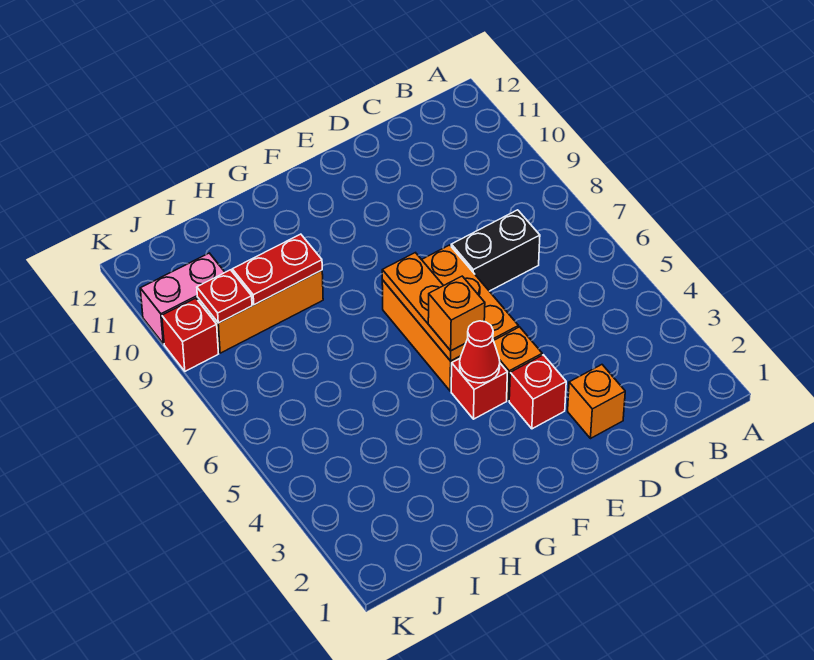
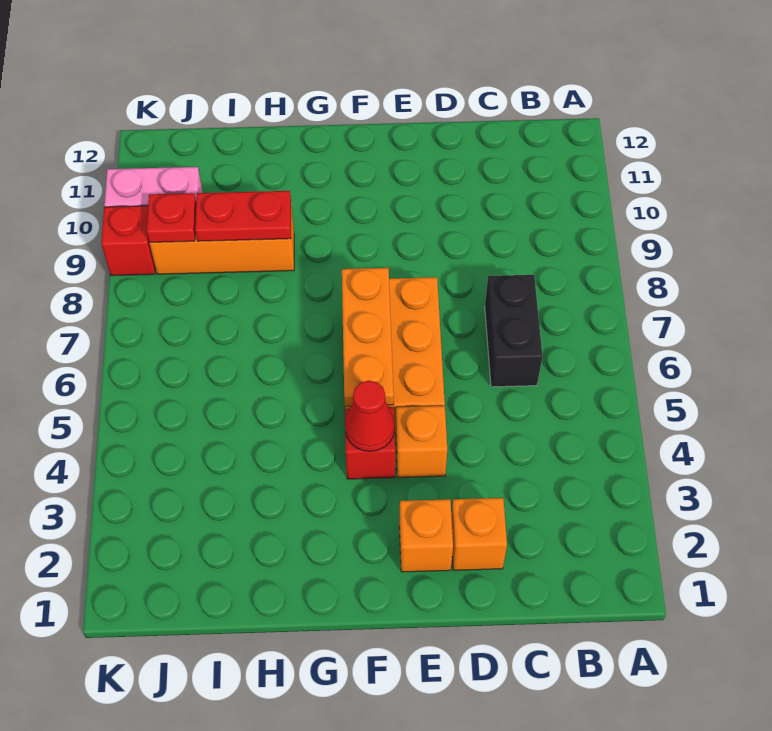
black 1x2 brick [451,210,540,291] -> black 1x2 brick turned to [485,275,542,387]
red 1x1 brick [509,355,566,429] -> none
orange 1x1 brick [428,276,485,351] -> orange 1x1 brick moved to [399,499,453,572]

